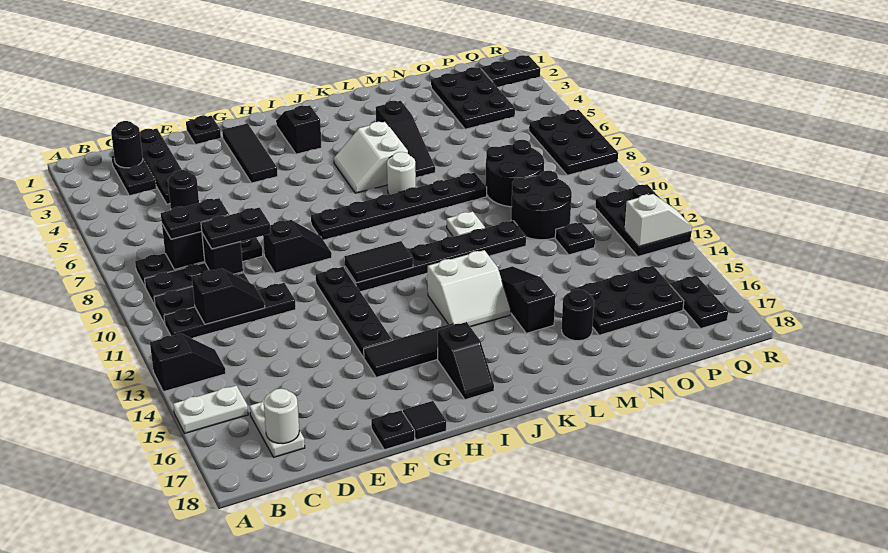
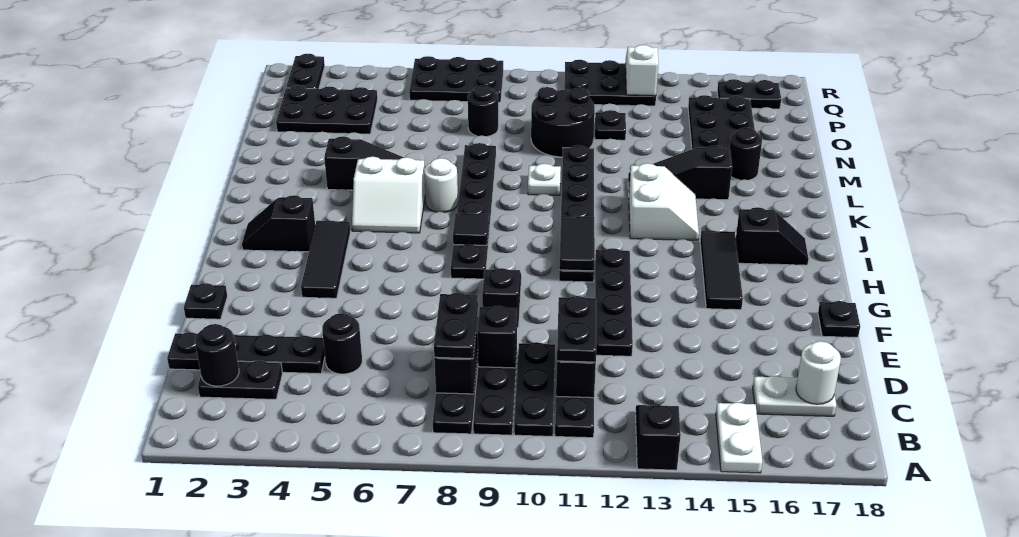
black 1x2 plate [201,207,271,249] -> black 1x2 plate moved to [557,296,596,362]
black 1x3 tile [222,123,278,183] -> black 1x3 tile turned to [301,221,350,298]
black 1x4 plate [316,267,392,358] -> black 1x4 plate turned to [595,248,633,356]
black 1x1 tile [403,401,446,440] -> black 1x1 tile moved to [453,213,489,245]
black 2x2 round brick [485,140,544,207] -> black 1x1 round brick [468,86,498,137]

